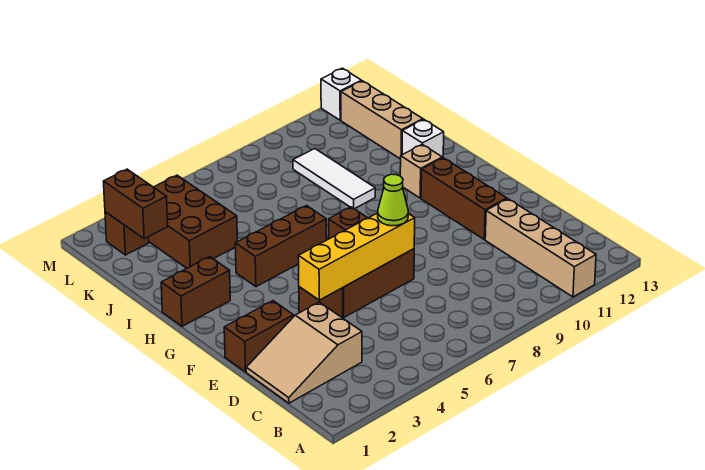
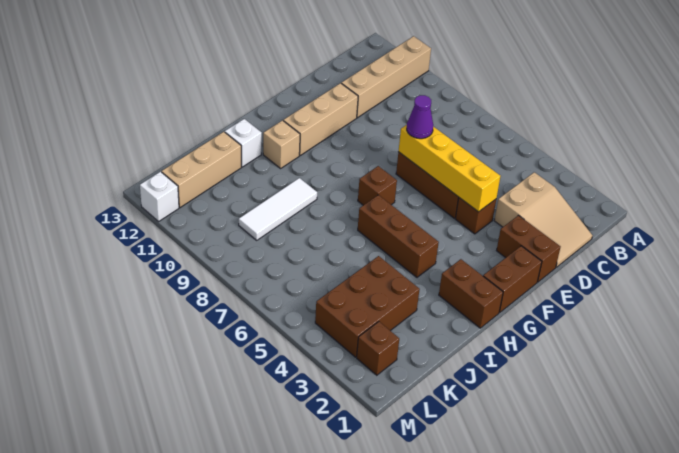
lime 1x1 cone [378,174,408,226] -> purple 1x1 cone [407,95,433,139]
brown 1x3 brick [421,158,507,240] -> tan 1x3 brick [283,83,358,155]
brown 1x2 brick [104,169,168,239] -> brown 1x2 brick moved to [483,246,542,313]

